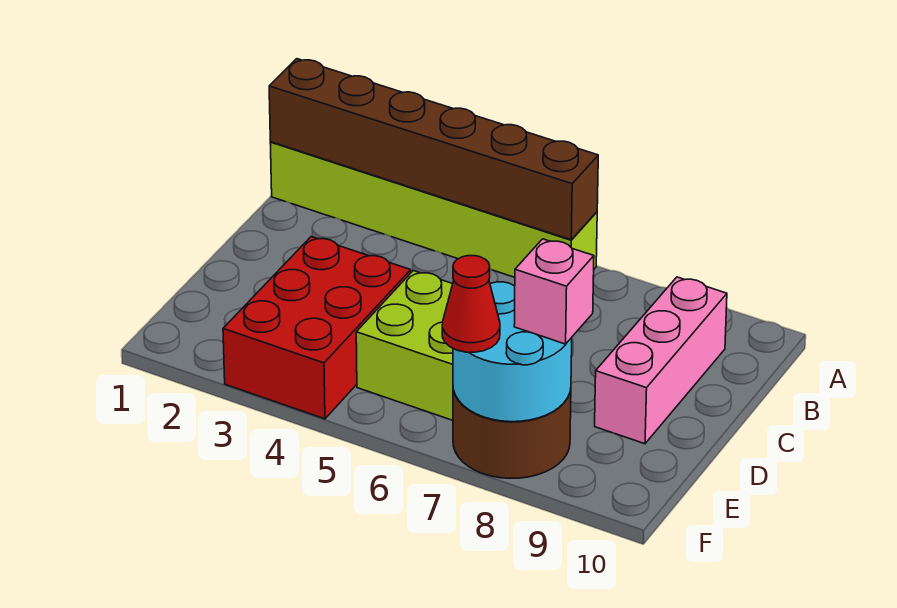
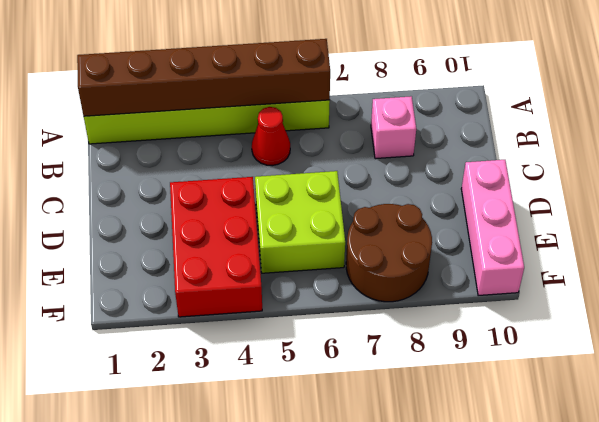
pink 1x3 brick [595,277,727,444] -> pink 1x3 brick moved to [461,160,524,296]
cyan 2x2 round brick [453,282,572,422] -> none
pink 1x1 brick [514,239,594,344] -> pink 1x1 brick moved to [371,96,416,159]
red 1x1 cone [442,256,500,352] -> red 1x1 cone moved to [252,107,290,166]

